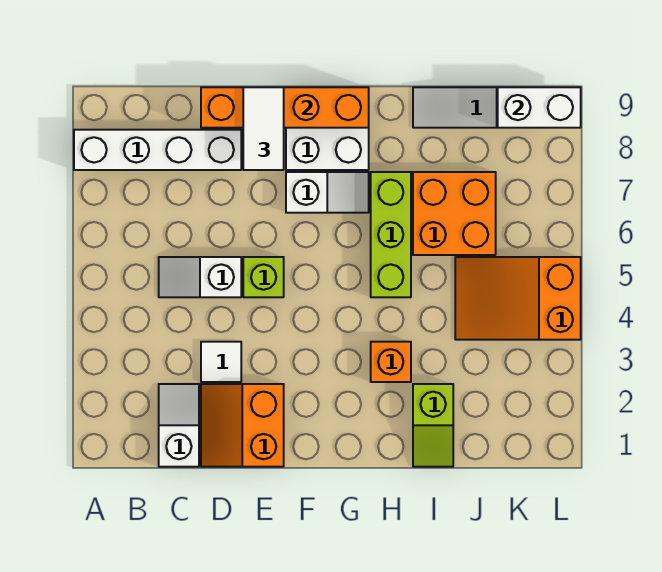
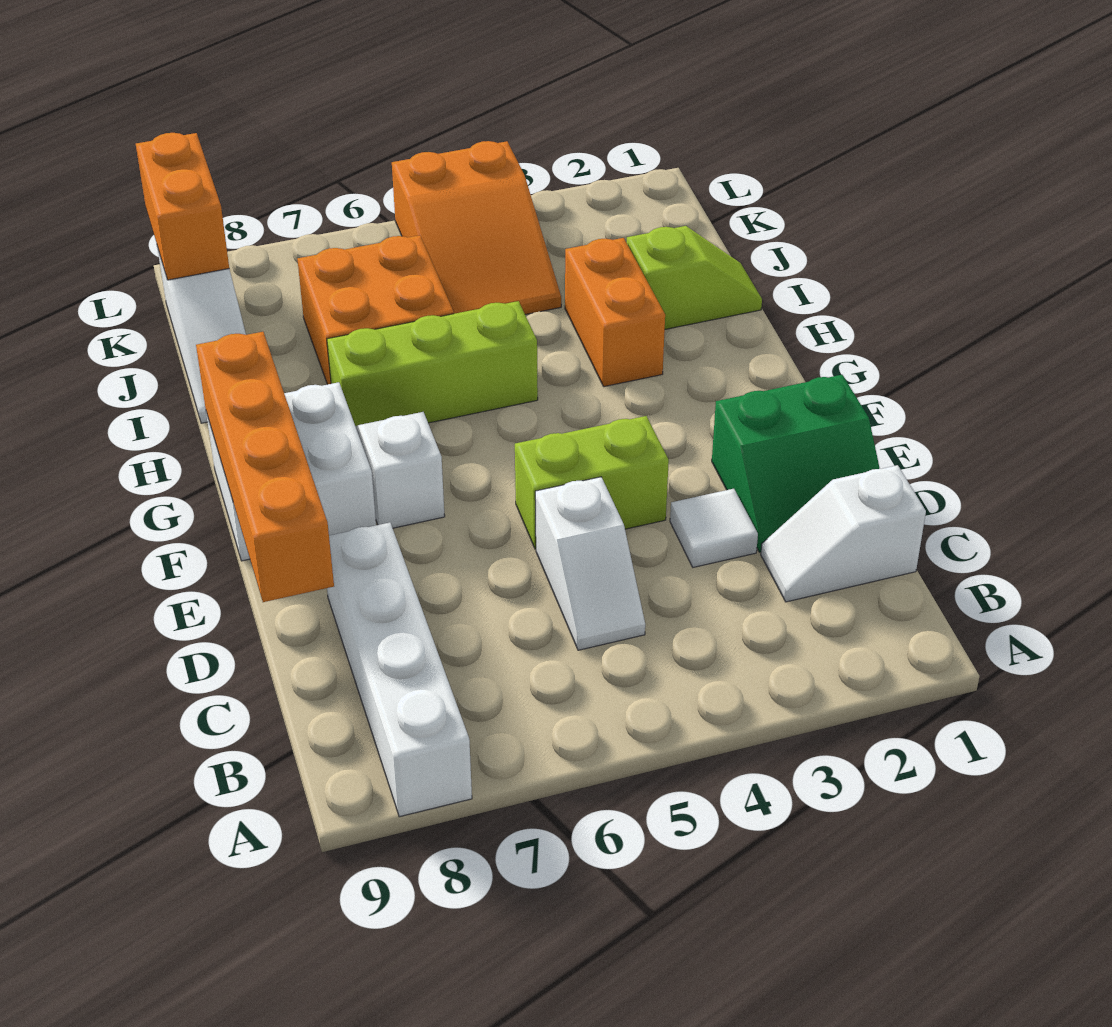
orange 2x2 slope [201,384,284,467] -> green 2x2 slope [712,375,880,552]
lime 1x1 brick [243,257,284,297] -> lime 1x2 brick [515,416,669,549]
white 1x2 tile [243,87,284,170] -> none
orange 1x1 brick [371,342,411,382] -> orange 1x2 brick [565,238,665,387]
white 1x2 brick [498,87,581,128] -> orange 1x2 brick [136,133,229,280]

